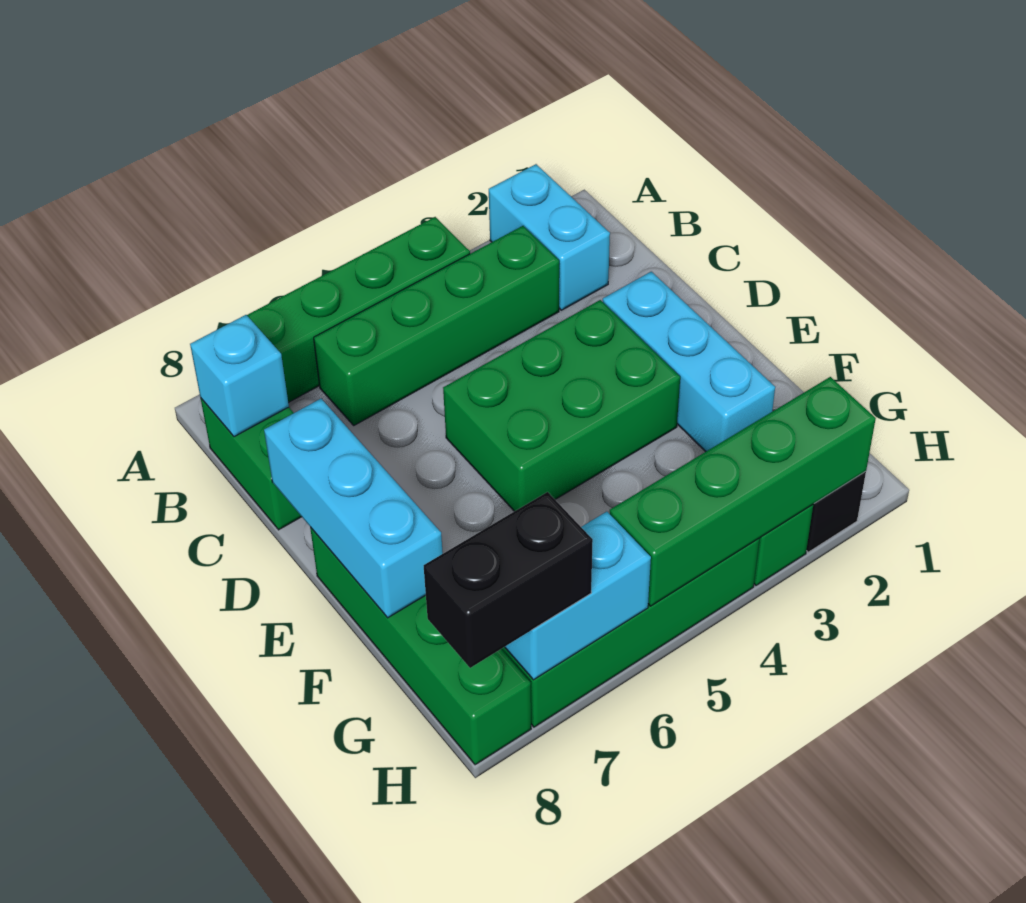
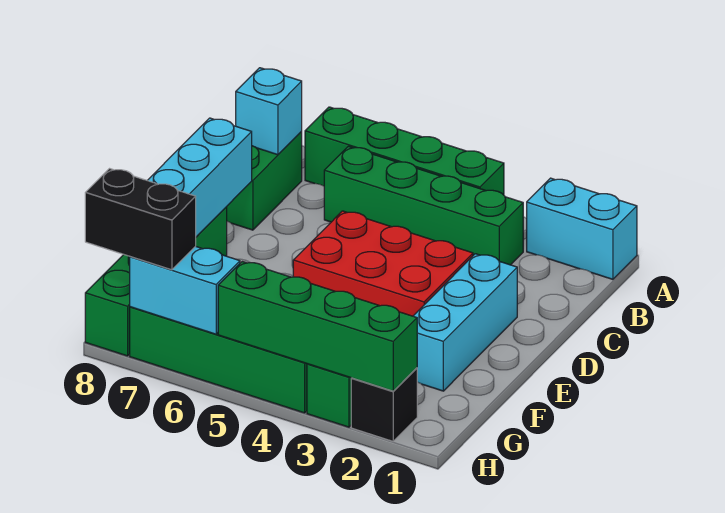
cyan 1x2 brick [489,164,610,310] -> cyan 1x2 brick turned to [527,178,637,279]
green 2x3 brick [443,300,680,511] -> red 2x3 brick [293,211,473,316]

